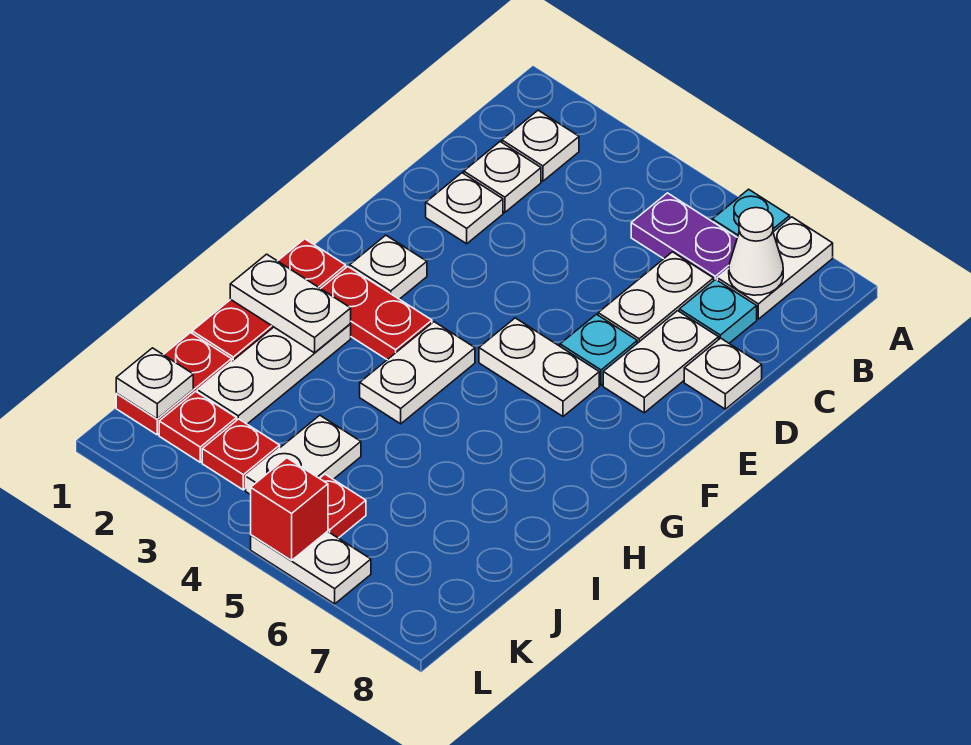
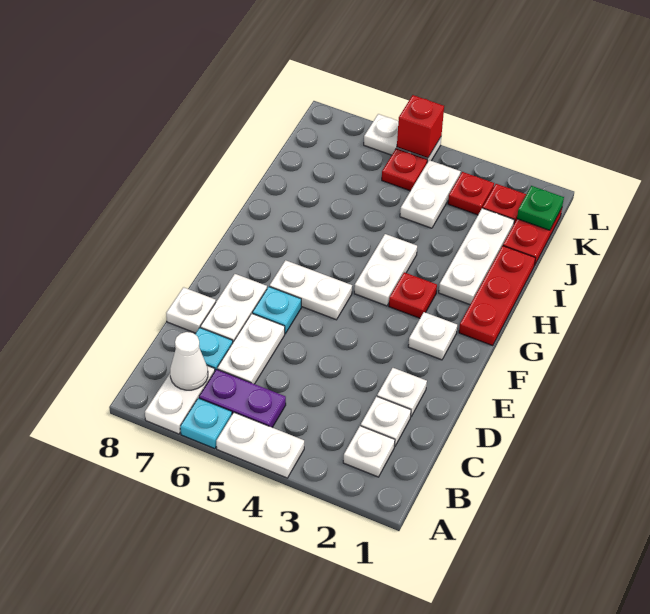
red 1x2 plate [321,267,432,360] -> red 1x1 plate [389,272,437,318]
white 1x2 plate [230,254,351,353] -> white 1x2 plate moved to [216,412,304,478]
white 1x1 plate [116,348,193,419] -> green 1x1 plate [517,186,564,230]

